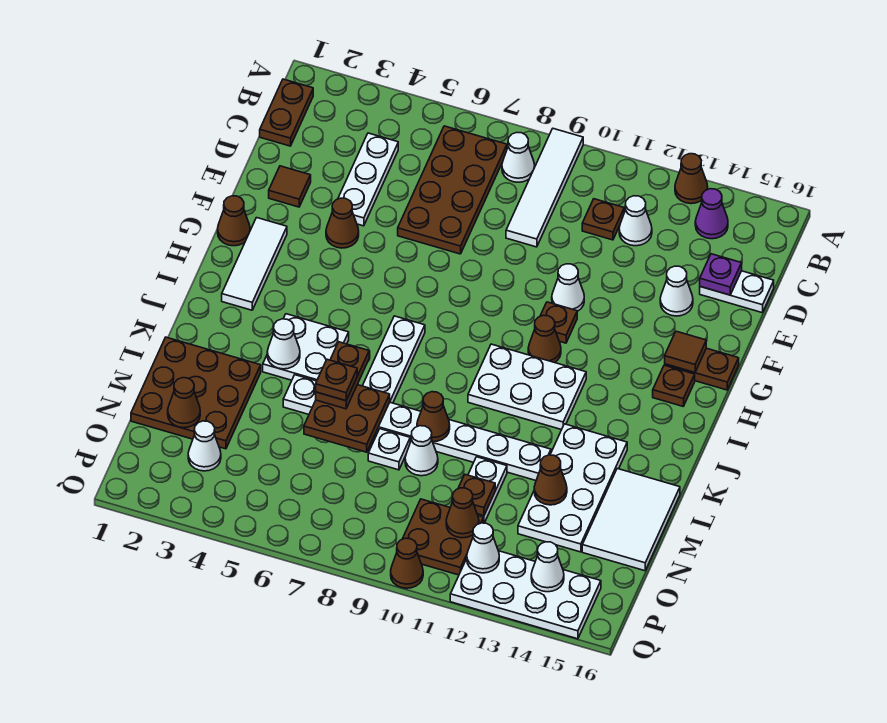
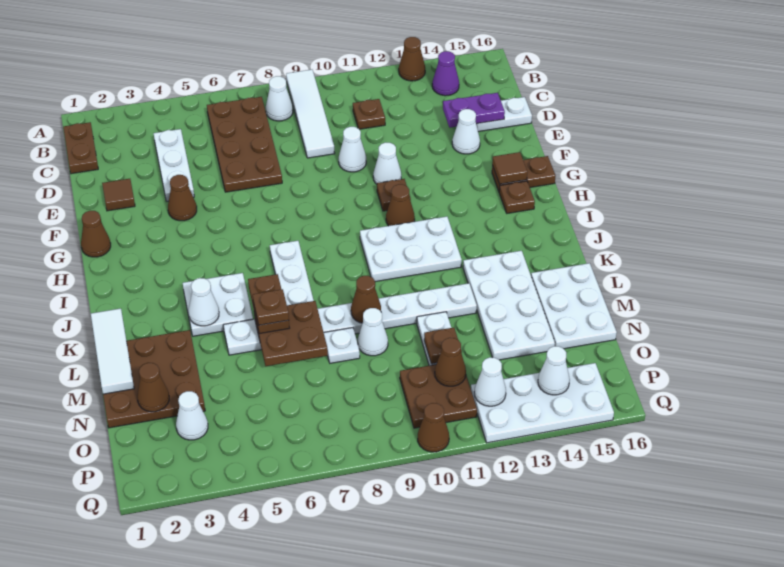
white 1x1 cone [619,196,652,246] -> white 1x1 cone moved to [339,127,366,172]
purple 1x1 plate [700,254,742,295] -> purple 1x2 plate [443,93,505,128]
white 1x3 tile [222,218,287,310] -> white 1x3 tile moved to [91,309,134,394]
white 2x3 tile [582,469,680,571] -> white 2x3 plate [531,263,617,349]
brown 1x1 cone [534,455,567,505] -> none

